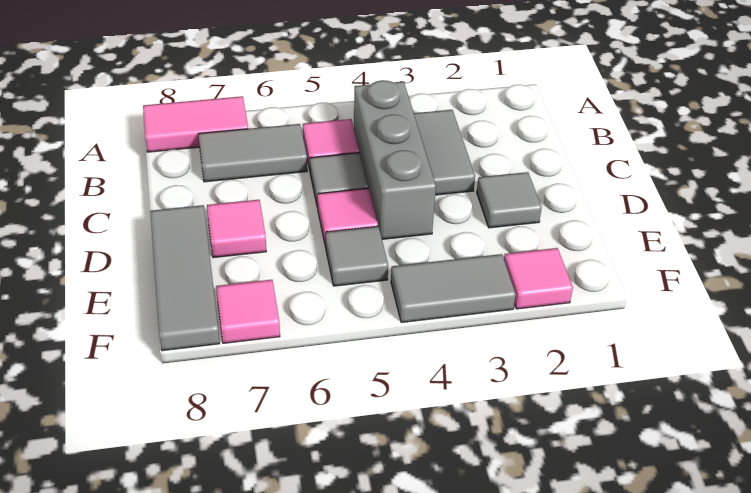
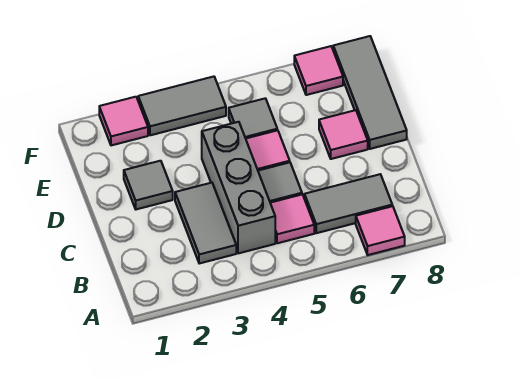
pink 1x2 tile [143,96,248,152] -> pink 1x1 tile [356,206,405,255]

